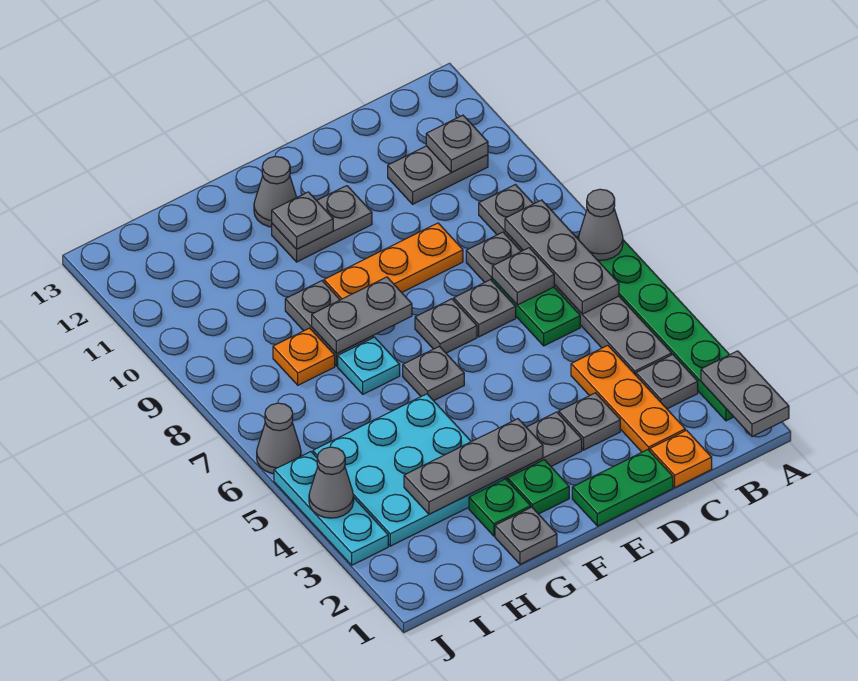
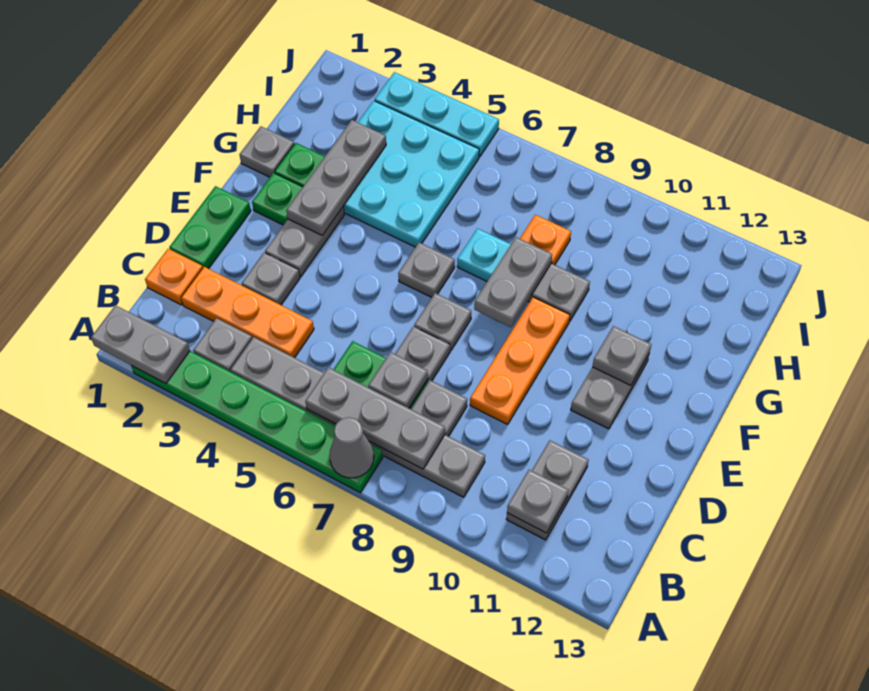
grey 1x1 cone [254,157,297,227] -> none
grey 1x1 cone [309,447,354,518] -> none
grey 1x1 cone [257,403,301,474] -> none

